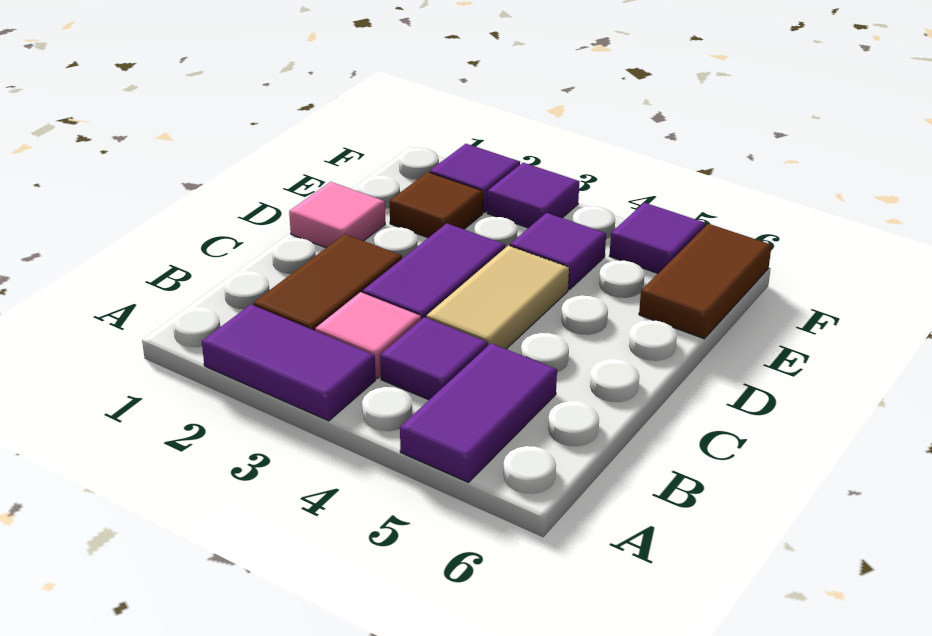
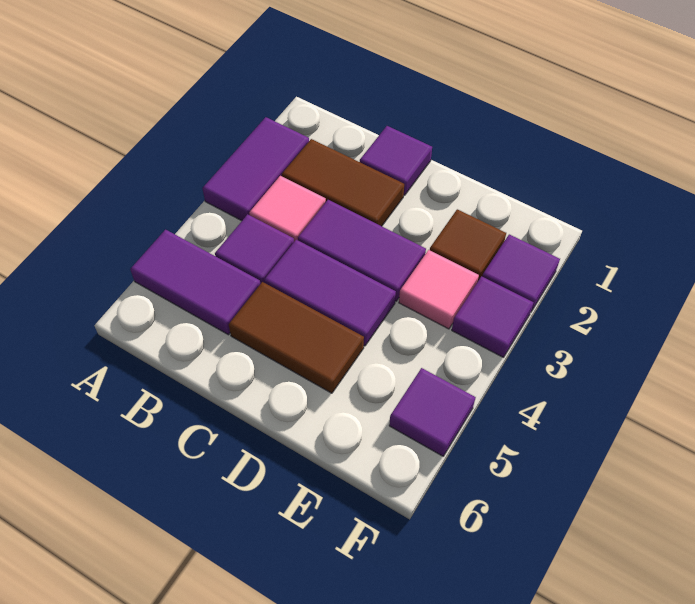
tan 1x2 tile [426,245,569,349] -> purple 1x2 tile [264,240,396,346]
pink 1x1 tile [289,182,385,248] -> pink 1x1 tile moved to [399,250,479,329]
purple 1x1 tile [510,213,606,290] -> purple 1x1 tile moved to [360,126,432,195]
brown 1x2 tile [639,224,772,339] -> brown 1x2 tile moved to [229,282,364,393]

